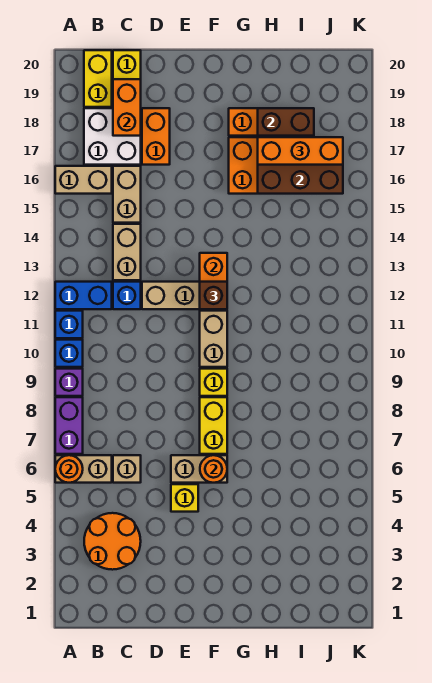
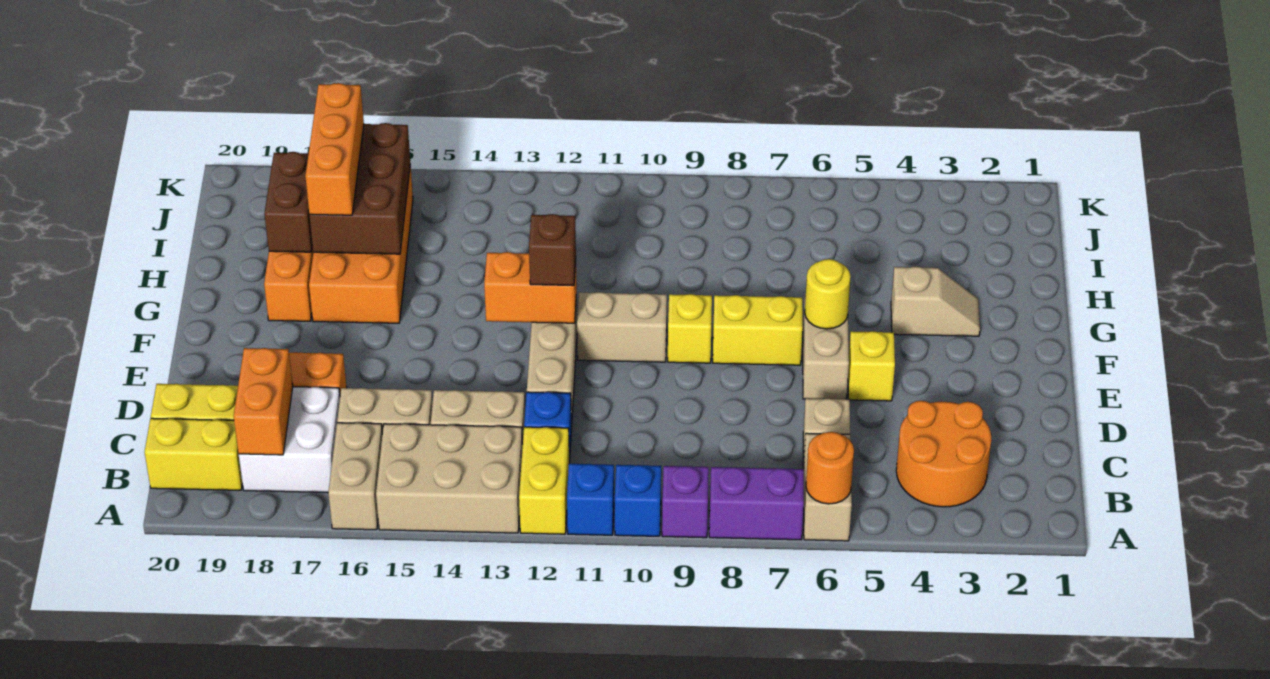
blue 1x2 brick [55,282,112,309] -> yellow 1x2 brick [519,427,569,534]
none -> tan 2x3 brick [376,424,523,533]
orange 1x2 brick [113,79,141,136] -> orange 1x2 brick turned to [234,348,293,455]
orange 1x1 round brick [200,455,227,483] -> yellow 1x1 round brick [805,259,851,329]
none -> tan 1x2 slope [891,266,980,336]

